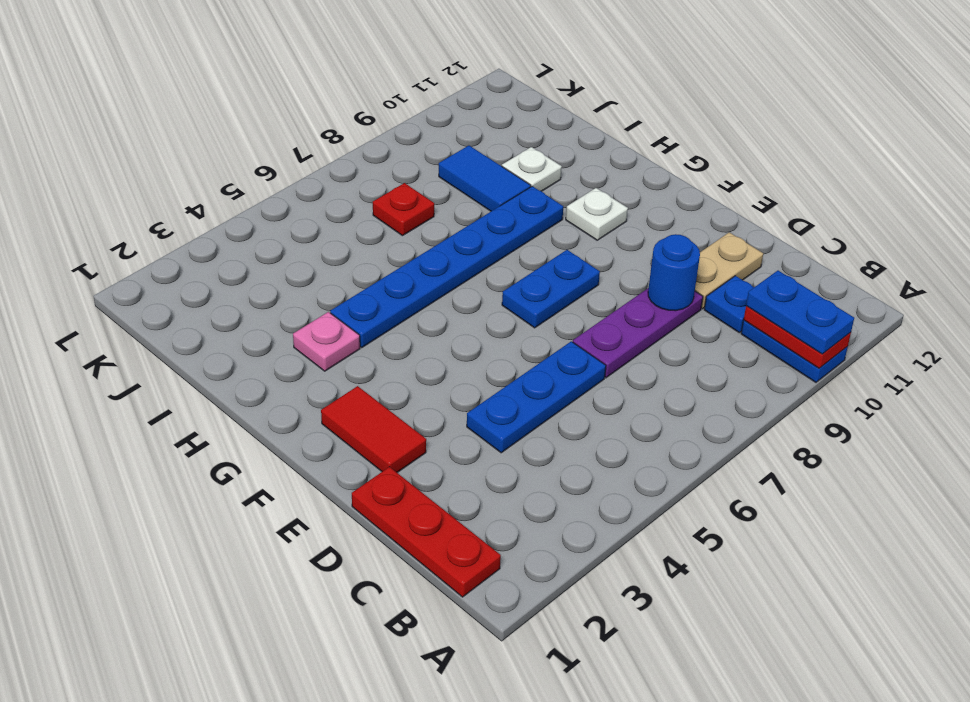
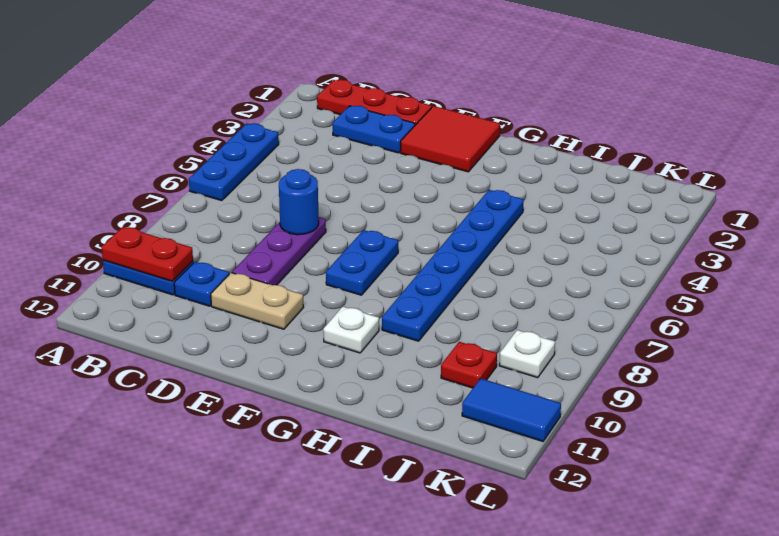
blue 1x2 plate [746,271,854,354] -> blue 1x2 plate moved to [333,106,415,153]
blue 1x3 plate [467,341,606,453] -> blue 1x3 plate moved to [189,123,279,201]
blue 1x1 round brick [648,234,700,311] -> blue 1x1 round brick moved to [279,169,319,235]
tan 1x2 plate [695,232,763,309] -> tan 1x2 plate turned to [211,273,303,329]
red 1x2 tile [321,386,426,472] -> red 2x2 tile [401,106,500,172]
pink 1x1 plate [293,312,360,371] -> none
blue 1x2 tile [439,146,531,211] -> blue 1x2 tile moved to [462,378,561,441]
white 1x1 plate [502,147,562,191] -> white 1x1 plate moved to [499,330,555,378]
red 1x1 plate [373,183,434,236] -> red 1x1 plate moved to [441,342,497,388]

